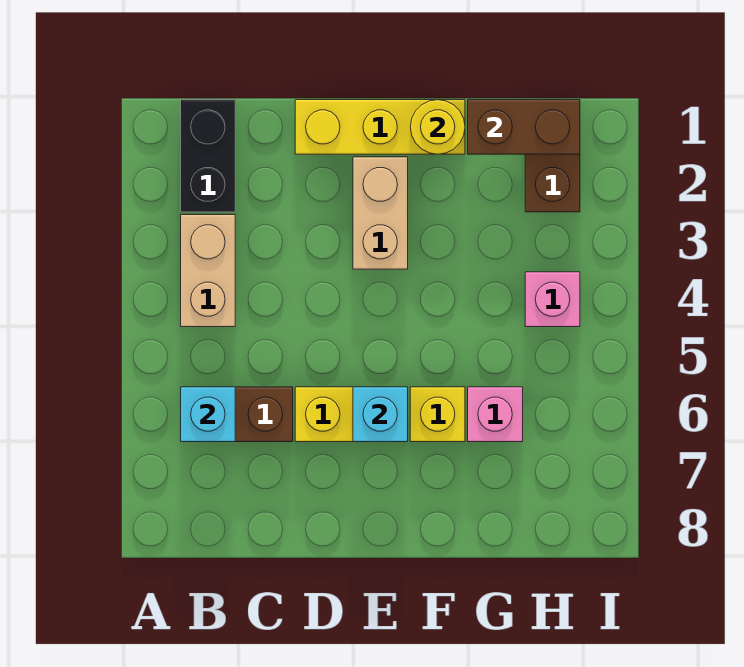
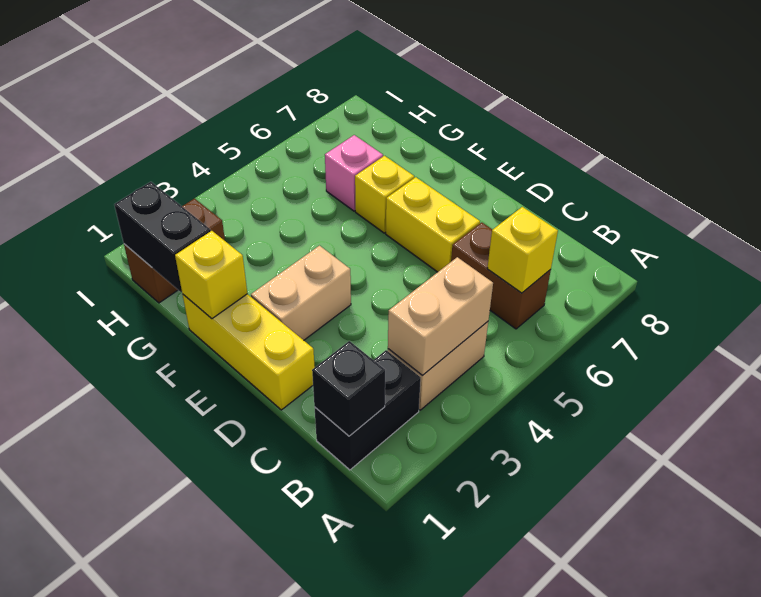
none -> black 1x1 brick [312,341,385,436]
none -> tan 1x2 brick [388,257,493,376]
cyan 1x1 brick [181,387,235,442] -> yellow 1x1 brick [487,207,558,293]
cyan 1x1 brick [353,387,408,442] -> none
yellow 1x1 round brick [410,100,465,154] -> yellow 1x1 brick [175,231,247,319]
brown 1x2 brick [468,100,580,154] -> black 1x2 brick [114,182,211,292]
pink 1x1 brick [525,272,580,327] -> none

